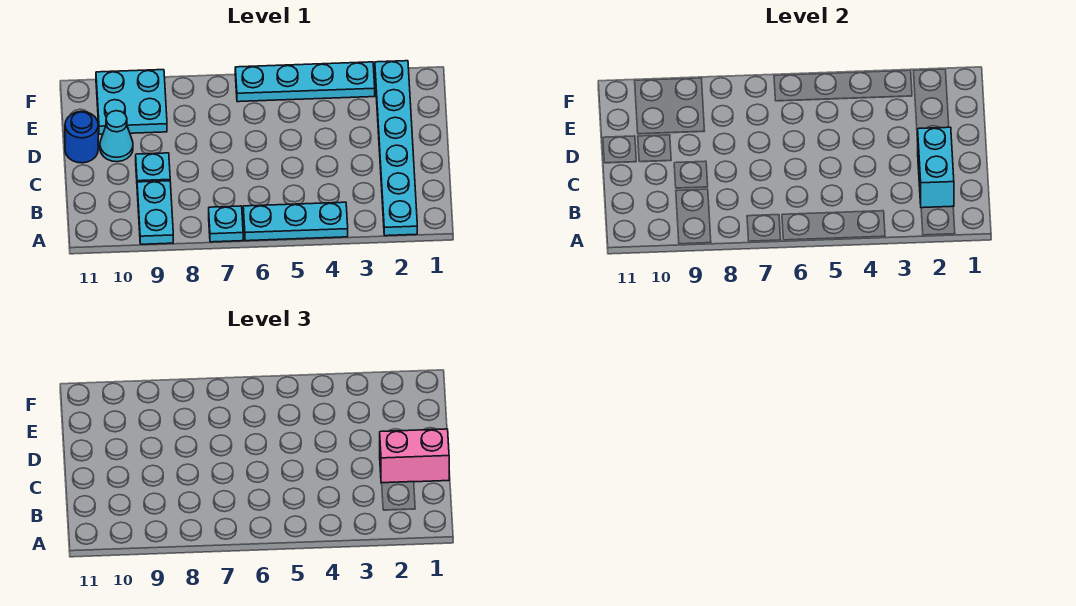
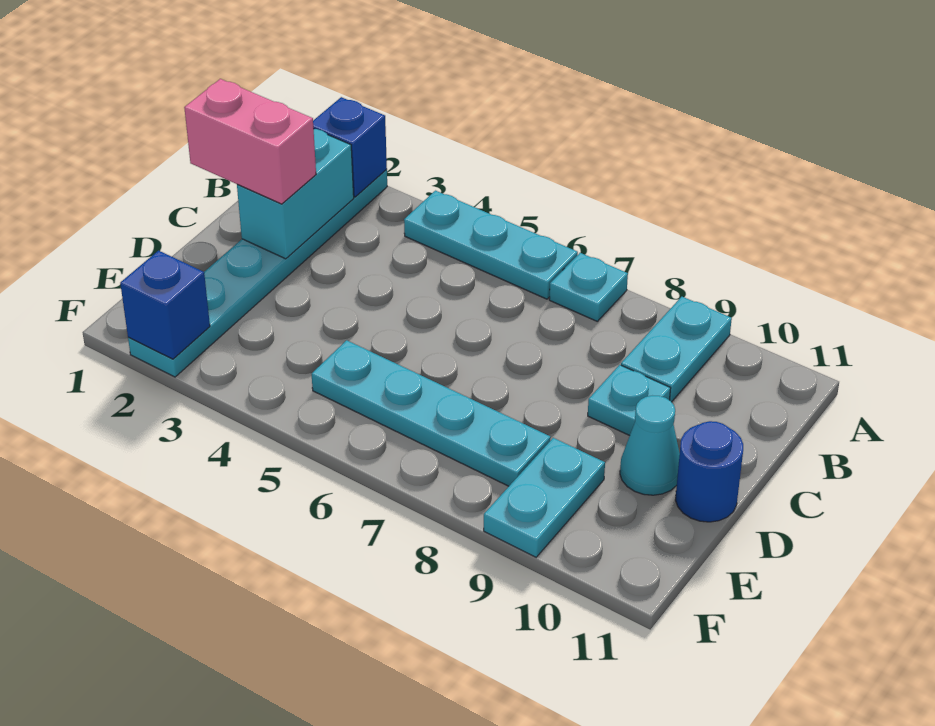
none -> blue 1x1 brick [313,97,387,197]
cyan 2x2 plate [96,70,167,134] -> cyan 1x2 plate [484,438,605,557]
none -> blue 1x1 brick [120,251,210,359]
cyan 1x4 plate [235,62,375,102] -> cyan 1x4 plate moved to [312,340,551,486]

